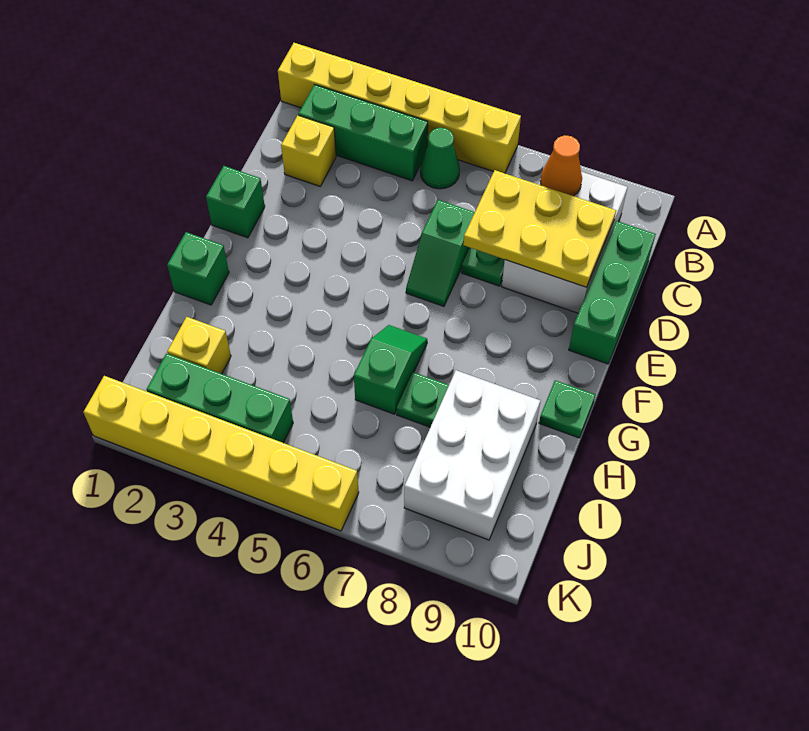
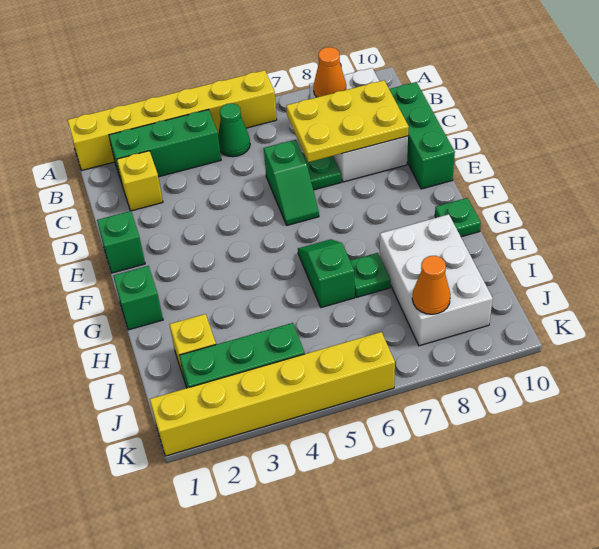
none -> orange 1x1 cone [412,256,451,314]

